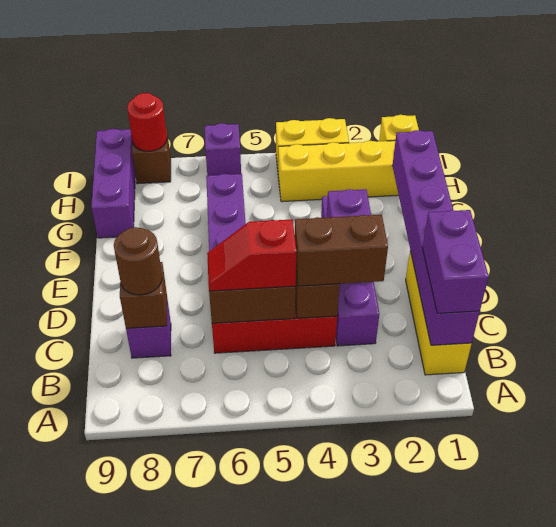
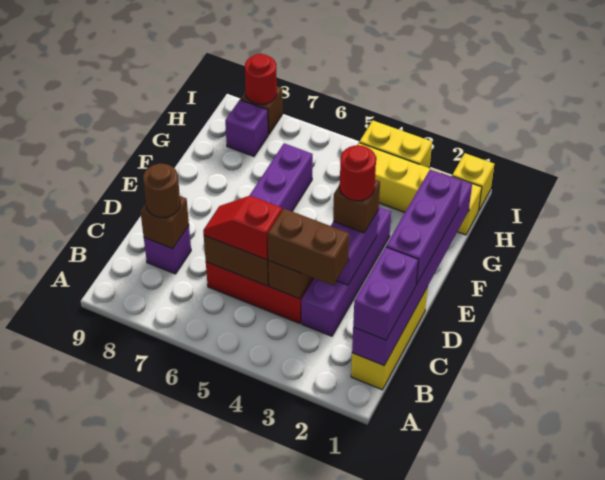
none -> brown 1x1 brick [333,180,380,233]
none -> red 1x1 round brick [340,145,376,201]
purple 1x3 brick [91,129,135,238] -> purple 1x3 brick moved to [386,169,462,285]
purple 1x1 brick [205,123,241,176] -> purple 1x1 brick moved to [225,100,268,156]

